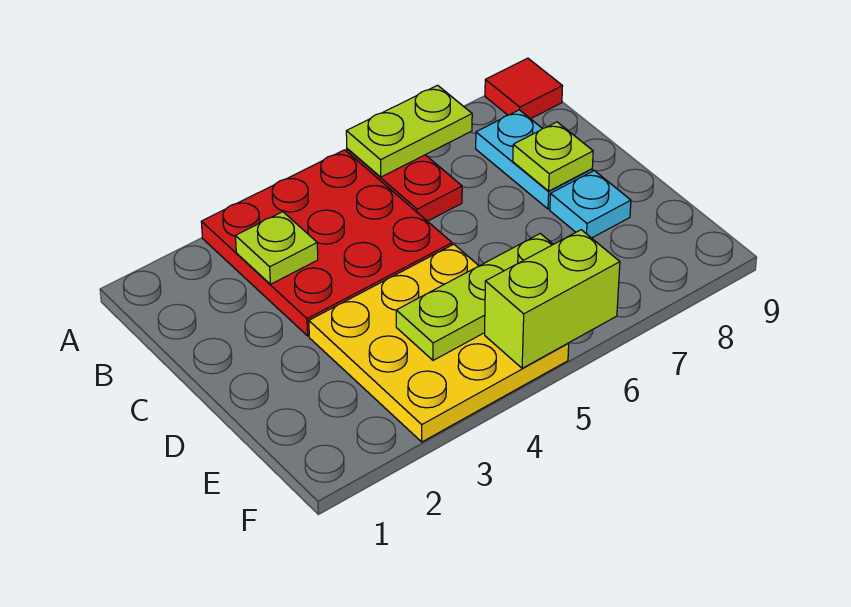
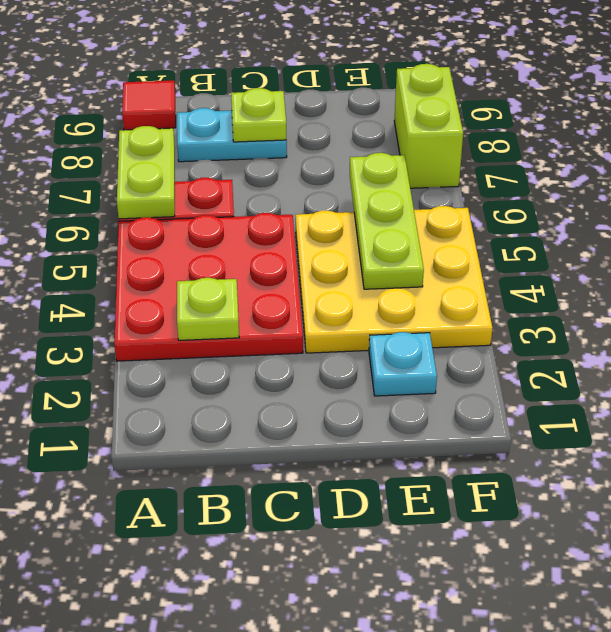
cyan 1x1 plate [550,171,631,238] -> cyan 1x1 plate moved to [369,332,437,396]
lime 1x2 brick [485,230,620,368] -> lime 1x2 brick moved to [394,64,463,188]

